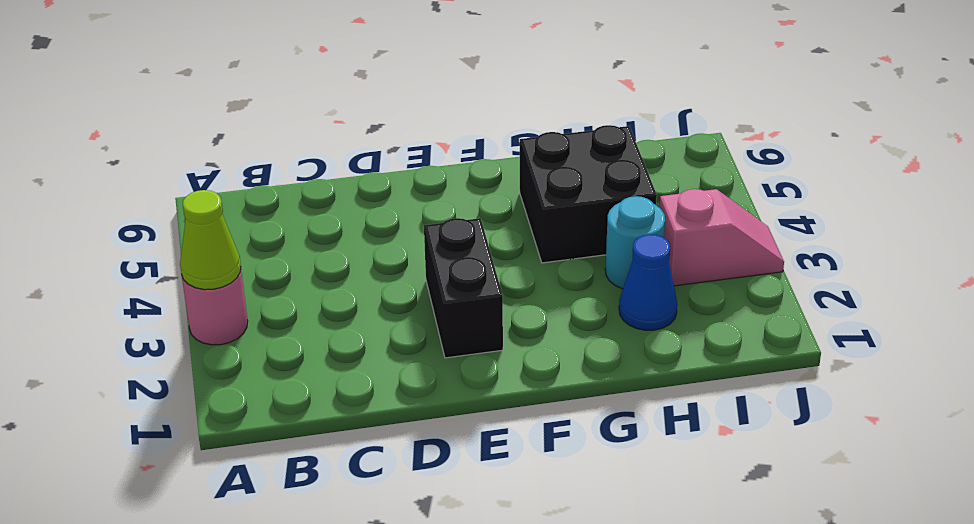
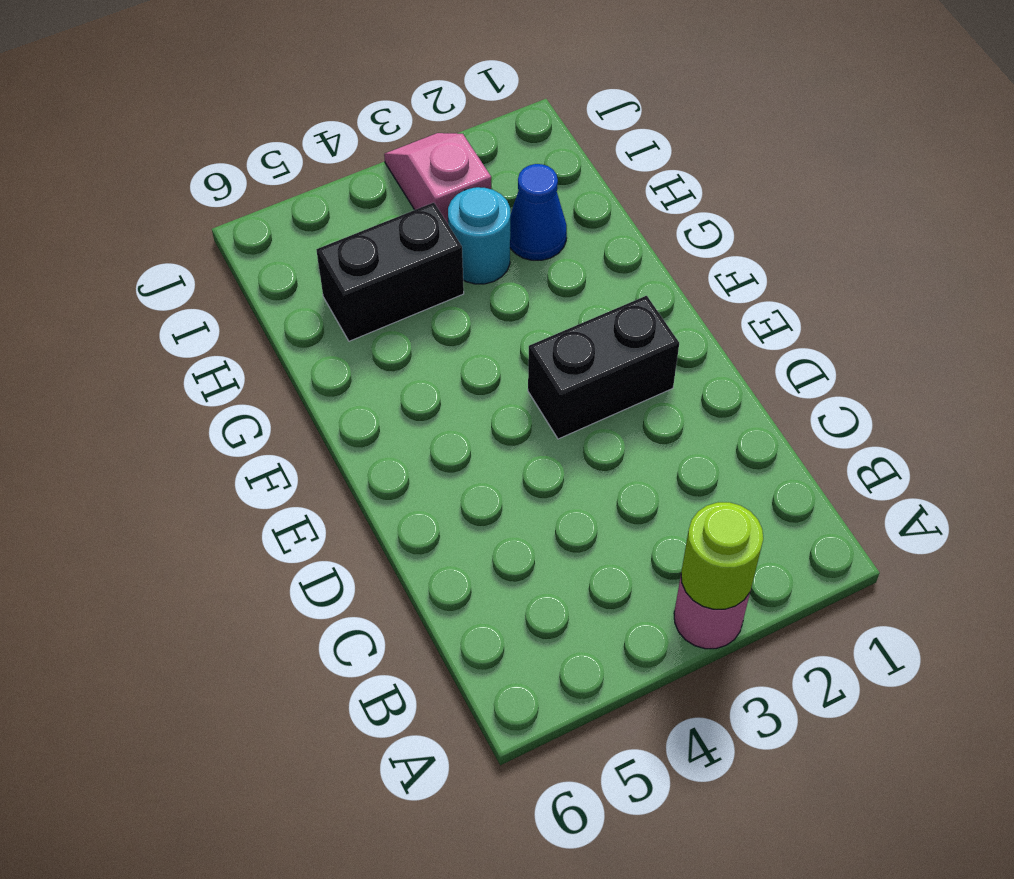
lime 1x1 cone [180,190,241,290] -> lime 1x1 round brick [681,502,763,609]
black 2x2 brick [520,125,657,263] -> black 1x2 brick [316,203,464,341]

